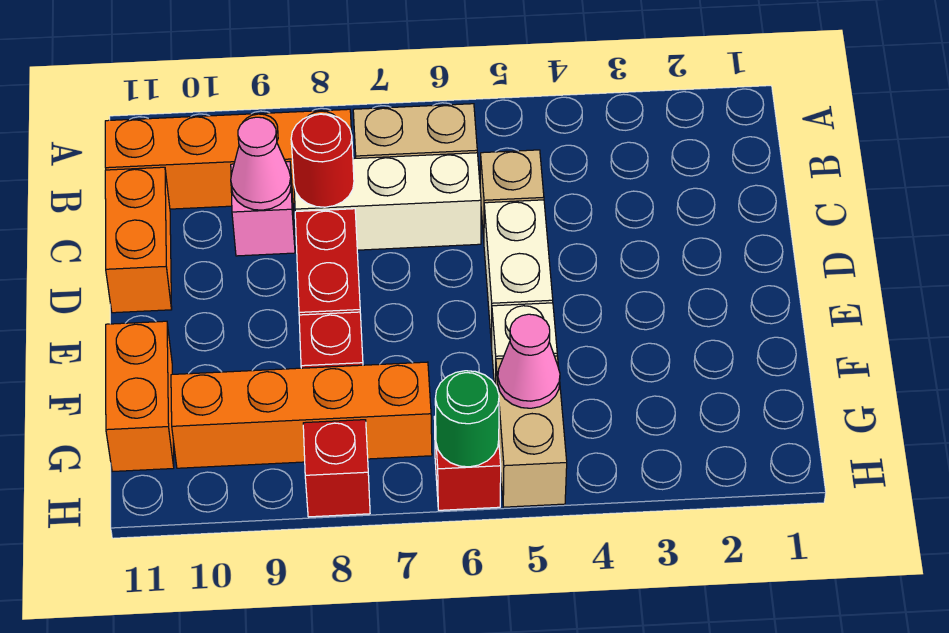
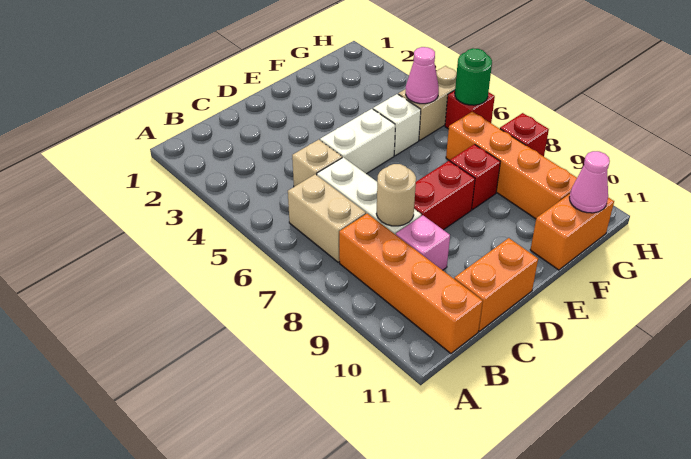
red 1x1 round brick [291,114,354,207] -> tan 1x1 round brick [376,164,416,226]
pink 1x1 cone [231,117,291,210] -> pink 1x1 cone moved to [569,151,610,213]

